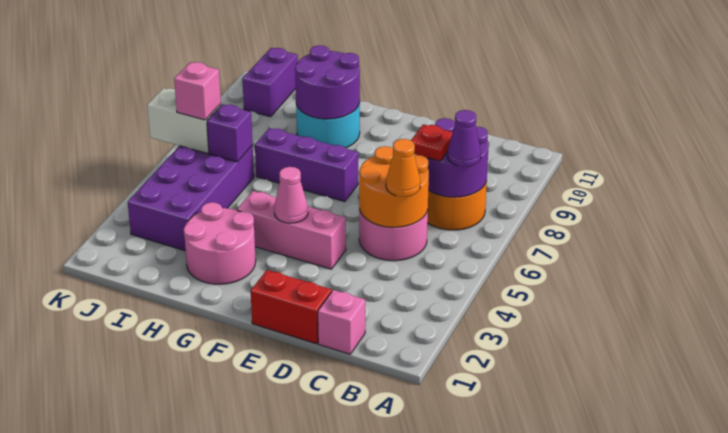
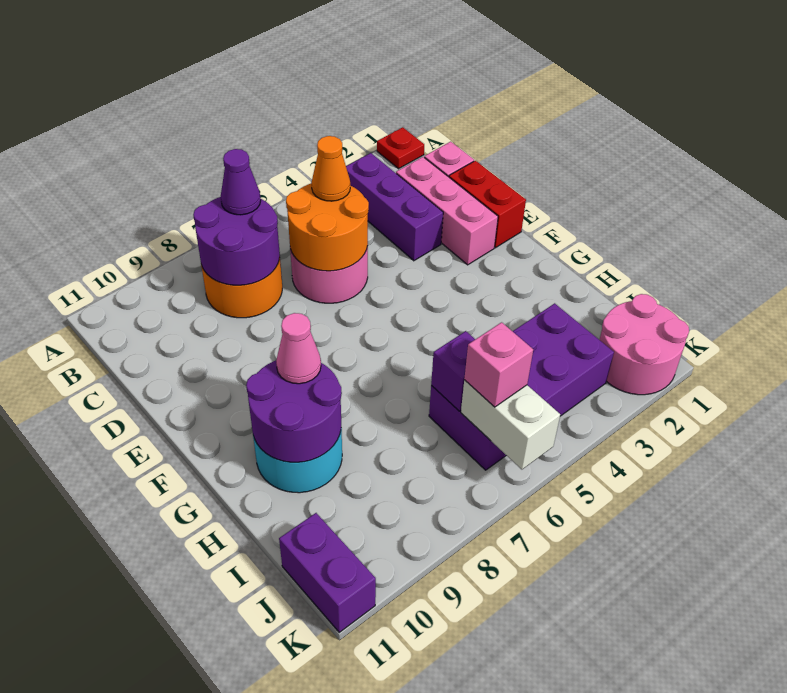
red 1x1 plate [411,124,453,161] -> red 1x1 plate moved to [377,127,424,169]
pink 1x3 brick [237,191,346,269] -> pink 1x3 brick moved to [396,157,498,265]
pink 1x1 cone [274,167,308,223] -> pink 1x1 cone moved to [276,313,321,384]
purple 1x3 brick [255,128,358,202] -> purple 1x3 brick moved to [346,153,443,261]
pink 2x2 round brick [184,202,256,284] -> pink 2x2 round brick moved to [600,294,689,395]
purple 1x2 brick [242,48,298,117] -> purple 1x2 brick turned to [279,513,376,632]

